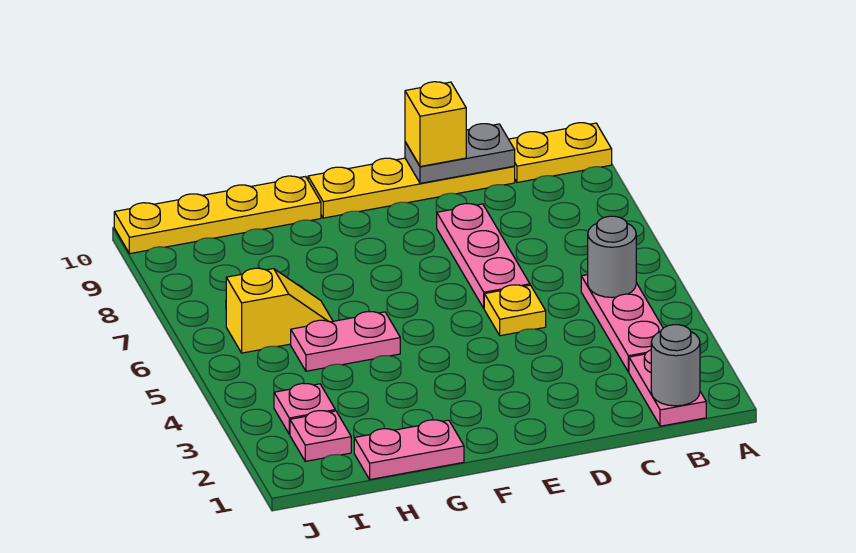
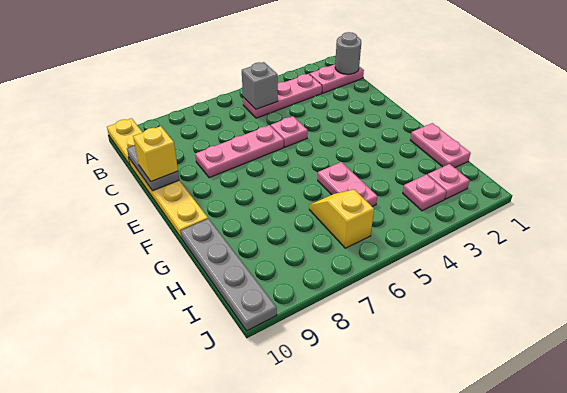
grey 1x1 round brick [588,216,636,297] -> grey 1x1 brick [242,62,278,109]
yellow 1x1 plate [484,285,546,336] -> pink 1x1 plate [271,116,308,147]
yellow 1x4 plate [114,176,321,254] -> grey 1x4 plate [181,219,277,331]

